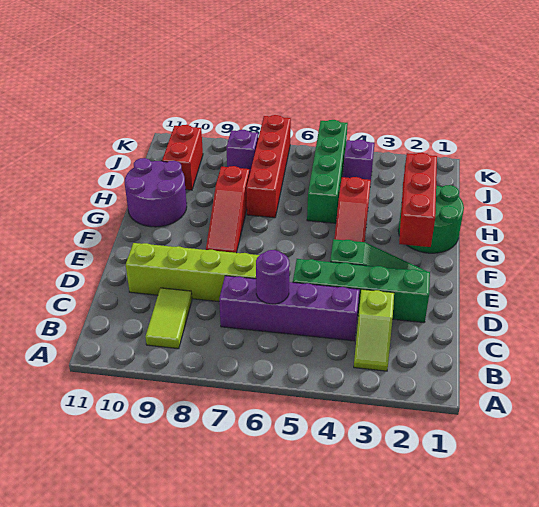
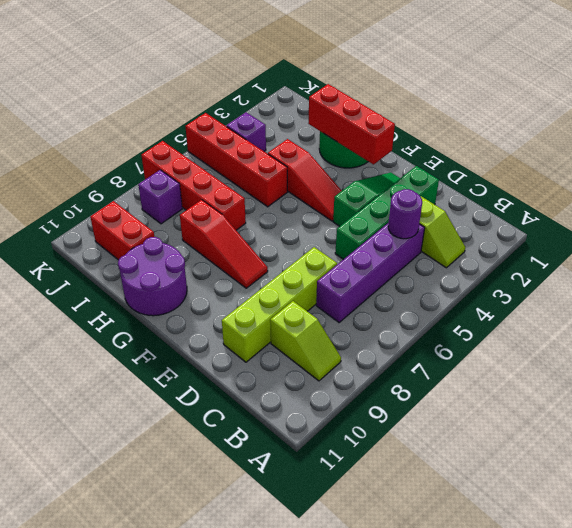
lime 1x2 tile [145,288,192,349] -> lime 1x2 slope [270,301,341,381]
purple 1x1 round brick [256,250,290,304] -> purple 1x1 round brick moved to [388,189,422,239]
green 1x4 brick [307,120,348,223] -> red 1x4 brick [185,113,287,207]

